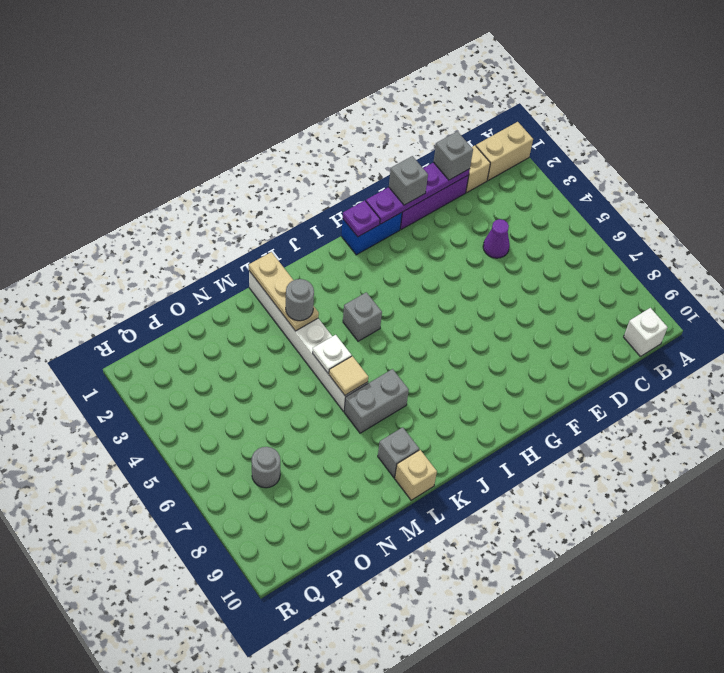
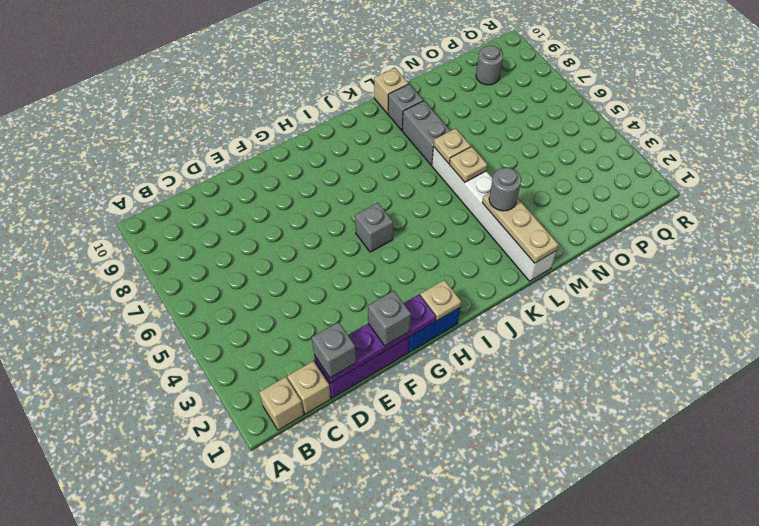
tan 1x2 brick [476,122,533,181] -> tan 1x1 brick [259,377,304,430]
white 1x1 brick [624,308,667,356] -> none
purple 1x1 cone [483,219,510,258] -> none
purple 1x1 plate [343,200,380,237] -> tan 1x1 plate [420,280,461,321]
grey 1x1 brick [343,292,382,341] -> grey 1x1 brick moved to [355,203,393,252]
grey 1x2 brick [344,369,409,433] -> grey 1x2 brick turned to [402,101,451,165]
white 1x1 plate [313,335,352,374] -> tan 1x1 plate [449,147,487,182]
tan 1x1 tile [329,356,368,395] -> tan 1x1 plate [434,128,471,163]
grey 1x1 round brick [252,447,280,488] -> grey 1x1 round brick moved to [476,45,503,85]

